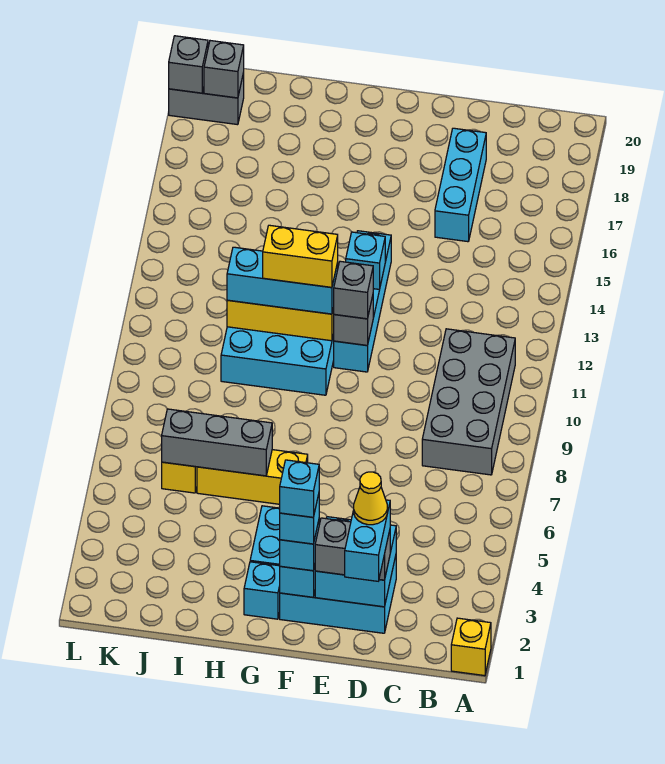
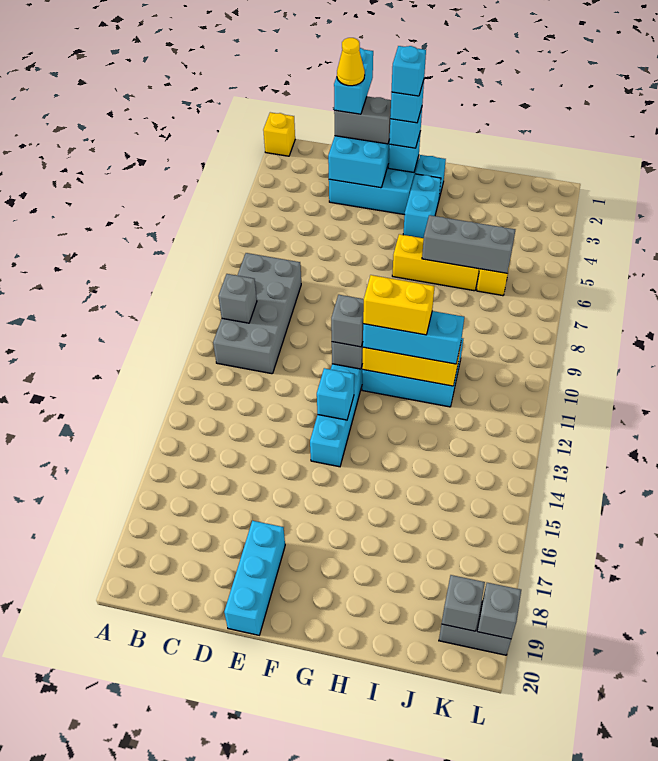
none -> grey 1x1 brick [218,274,257,323]
cyan 1x3 brick [435,128,486,242] -> cyan 1x3 brick moved to [224,521,285,635]

